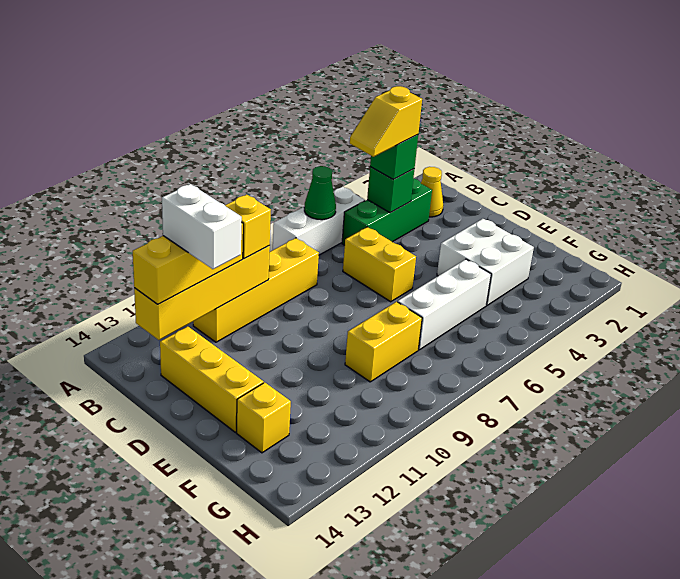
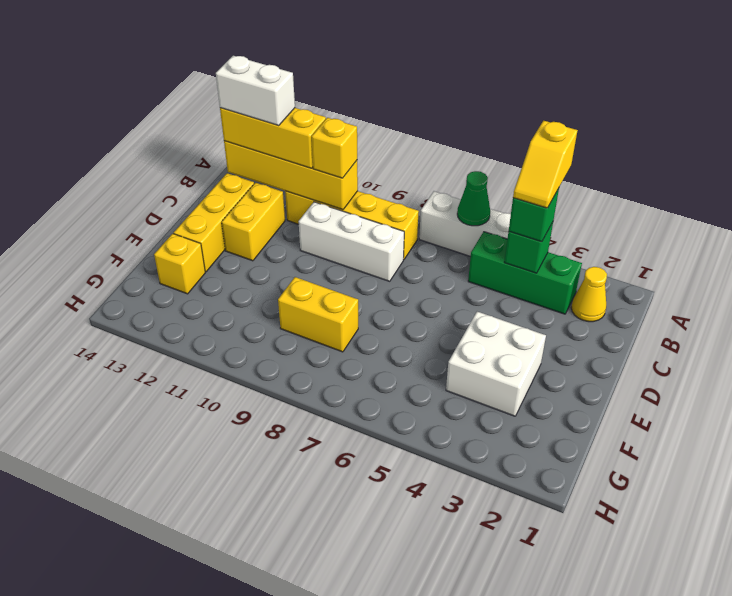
yellow 1x2 slope [350,86,422,157] -> yellow 1x2 slope turned to [513,121,578,208]
white 1x2 brick [162,184,242,269] -> white 1x2 brick turned to [216,56,295,126]
yellow 1x2 brick [343,227,416,302] -> yellow 1x2 brick moved to [222,183,285,261]
white 1x3 brick [398,259,491,350] -> white 1x3 brick moved to [299,202,404,281]

